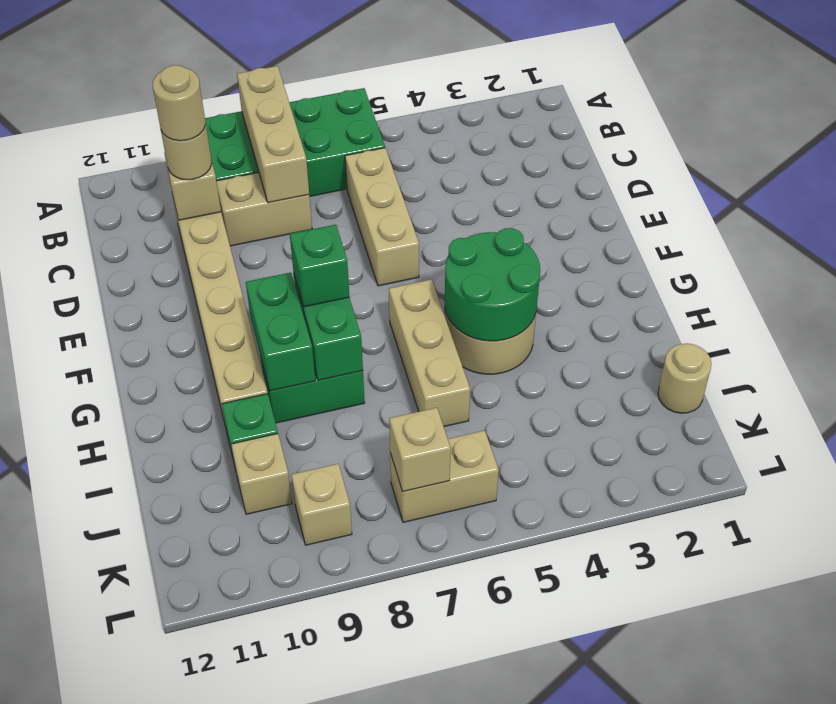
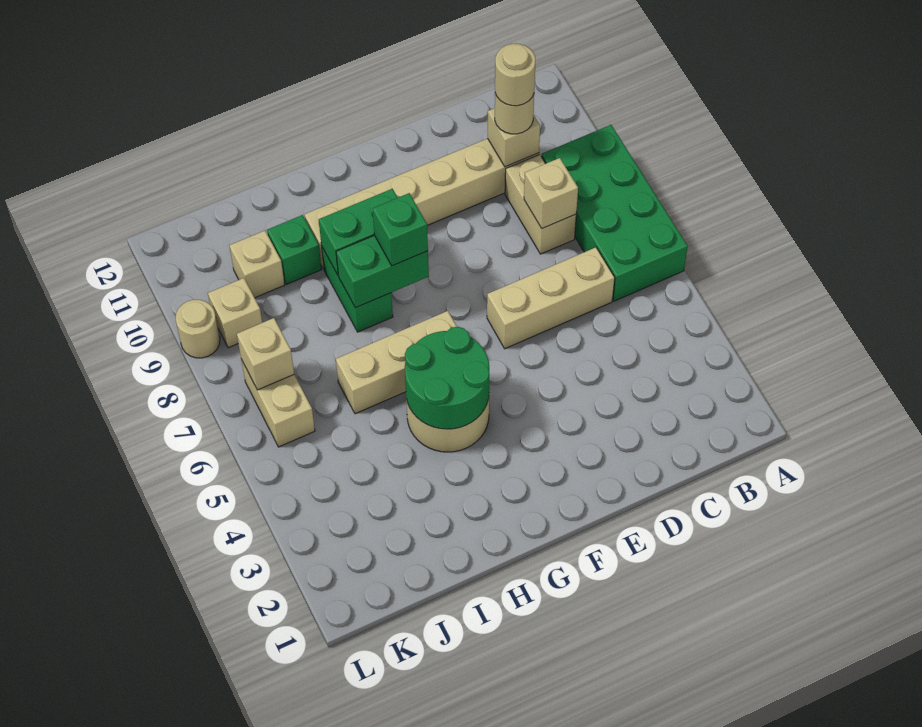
tan 1x3 brick [237,66,309,203] -> tan 1x1 brick [524,158,578,228]
tan 1x1 round brick [658,343,711,413] -> tan 1x1 round brick moved to [176,300,220,358]

